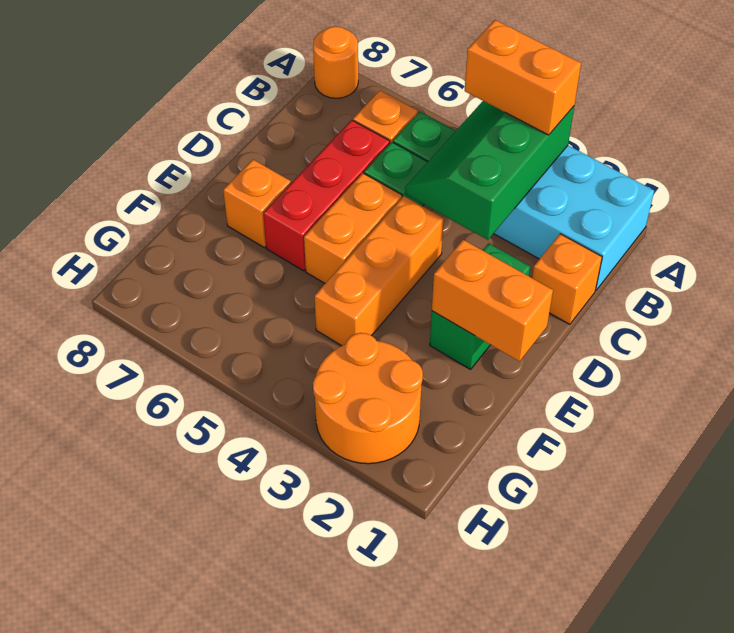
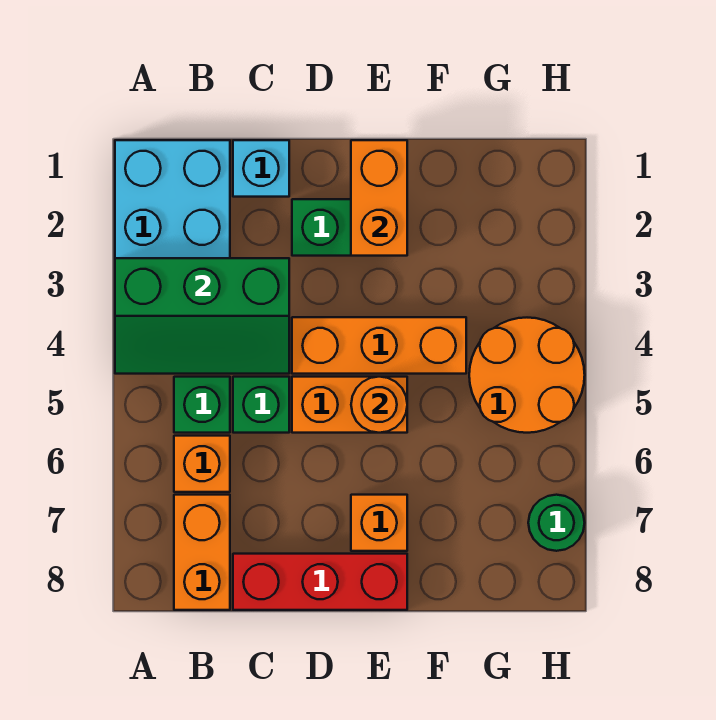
orange 1x2 brick [465,20,581,135] -> orange 1x2 brick moved to [174,495,230,610]
orange 1x1 round brick [313,26,358,98] -> orange 1x1 round brick moved to [351,377,407,433]
orange 1x1 brick [532,234,602,324] -> cyan 1x1 brick [233,140,289,197]
red 1x3 brick [263,120,390,271] -> red 1x3 brick moved to [233,554,407,610]
orange 2x2 round brick [313,333,423,464] -> orange 2x2 round brick moved to [469,318,585,433]
none -> green 1x1 round brick [528,495,585,551]

